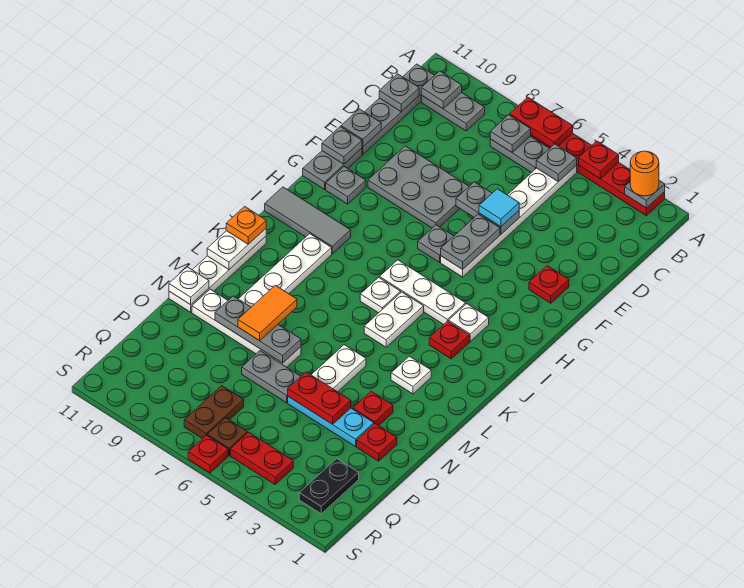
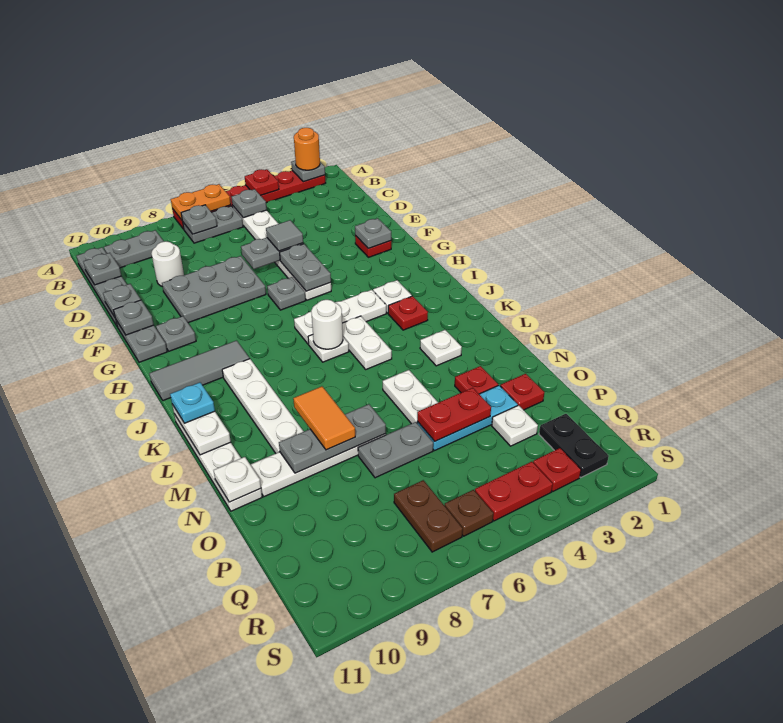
red 1x2 plate [510,97,573,147] -> orange 1x2 plate [171,184,231,220]
grey 1x1 plate [421,71,462,109] -> grey 1x1 plate moved to [355,218,391,248]
none -> white 1x1 round brick [151,241,184,286]
cyan 1x1 tile [479,189,519,227] -> grey 1x1 tile [266,220,303,251]
none -> white 1x1 round brick [311,300,343,349]
orange 1x1 plate [226,207,266,244] -> cyan 1x1 plate [170,382,215,423]
none -> white 1x1 plate [492,405,538,446]
red 1x1 plate [188,435,228,473] -> red 1x1 plate moved to [533,448,581,491]

